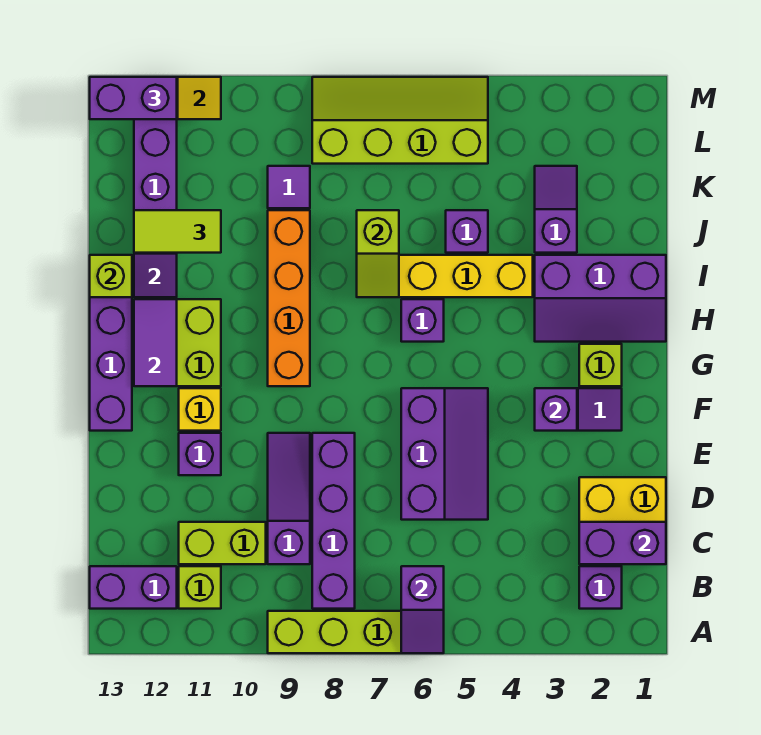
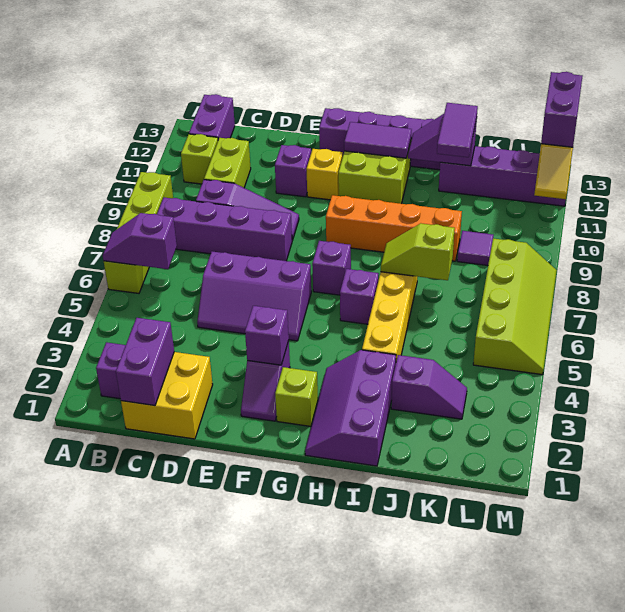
lime 1x1 brick [90,255,132,297] -> none
purple 1x1 brick [446,210,488,253] -> purple 1x1 brick moved to [312,241,351,295]
lime 1x2 tile [134,210,221,253] -> purple 1x2 tile [437,103,478,157]

